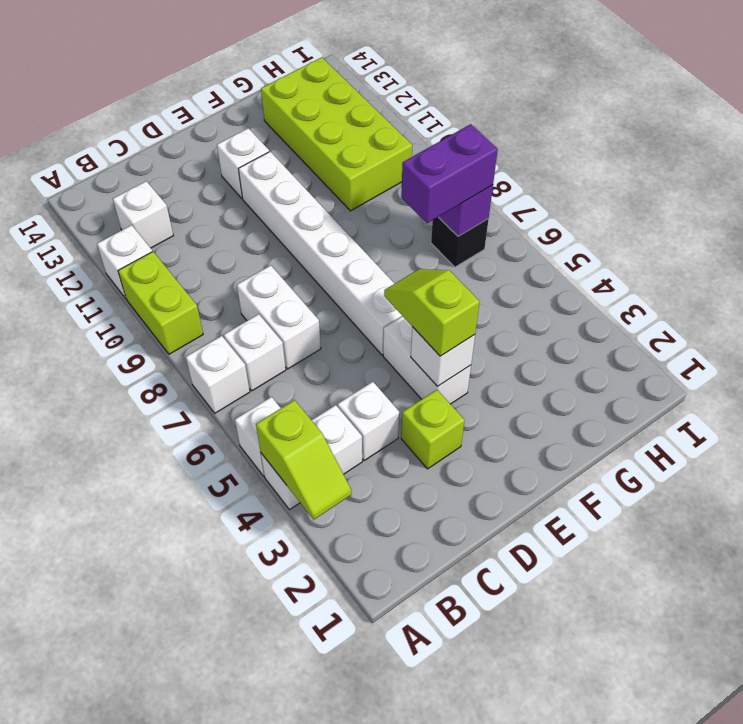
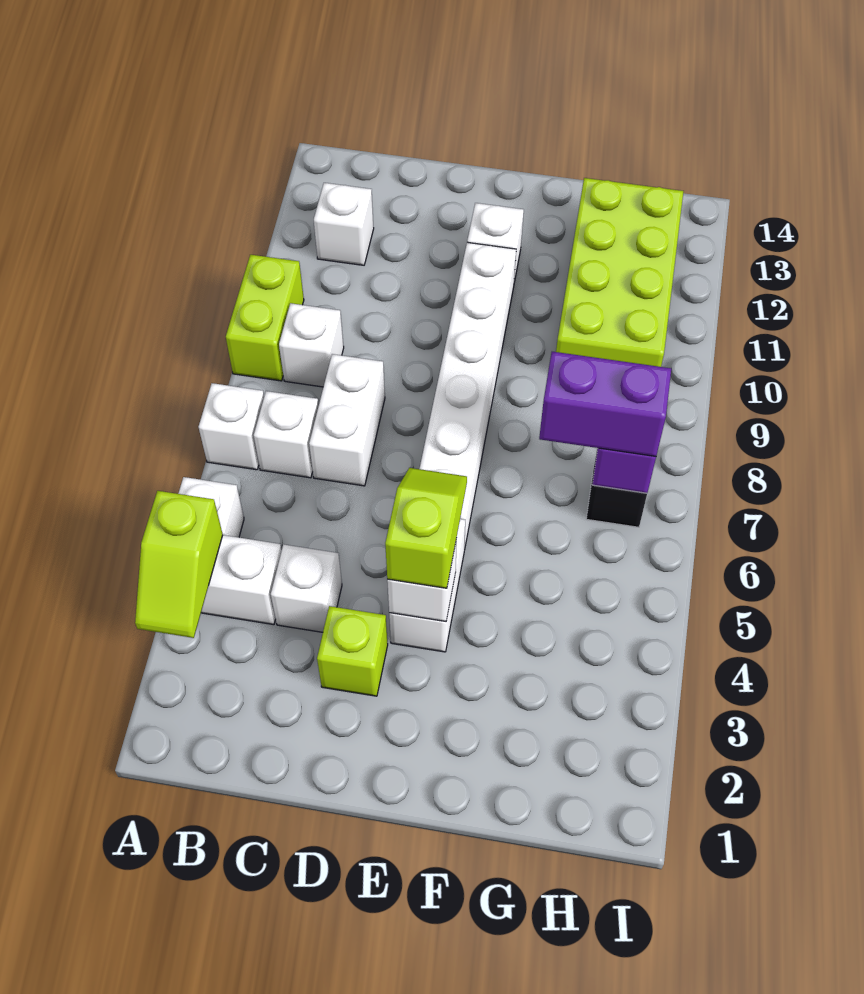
white 1x1 brick [97,225,152,299] -> white 1x1 brick moved to [279,303,344,387]

